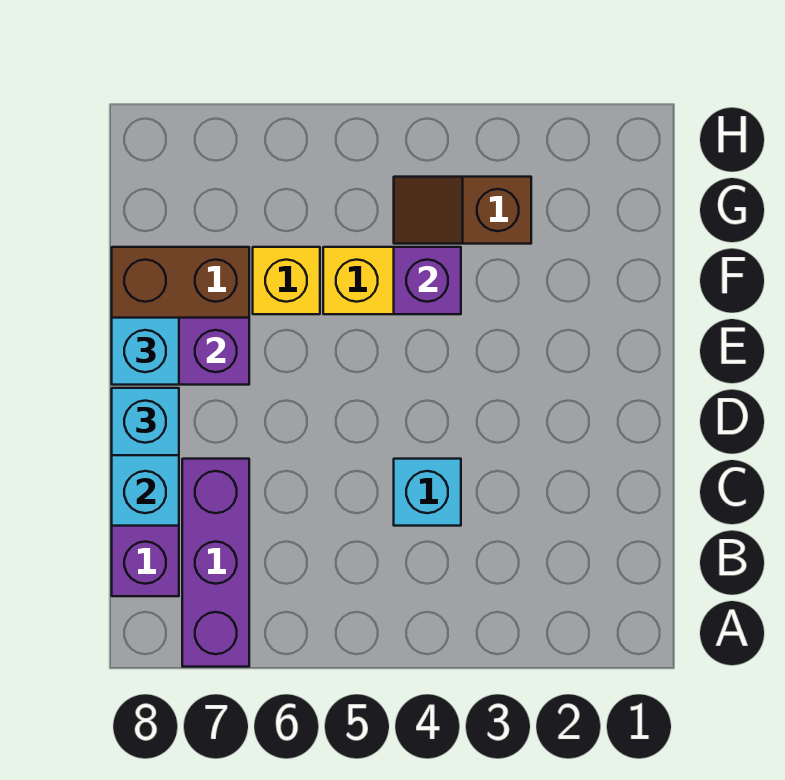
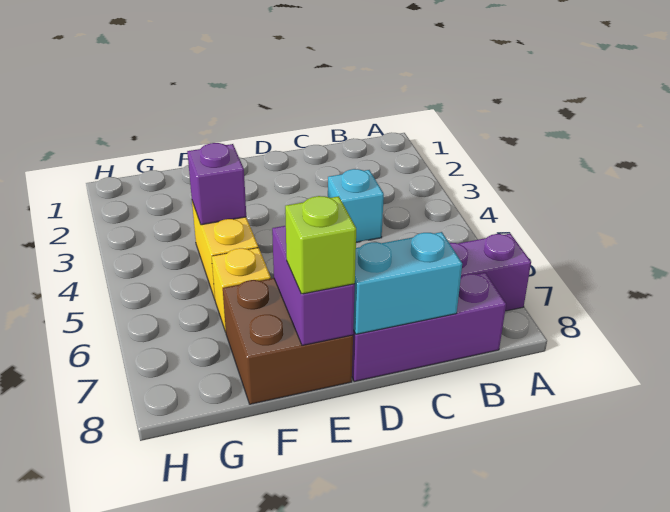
cyan 1x1 brick [112,388,179,455] -> none
cyan 1x1 brick [112,318,179,385] -> lime 1x1 brick [285,196,356,294]
brown 1x2 slope [394,177,531,244] -> none

